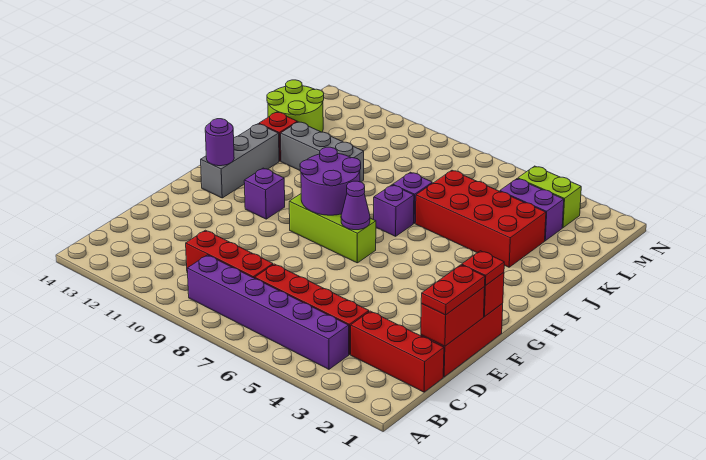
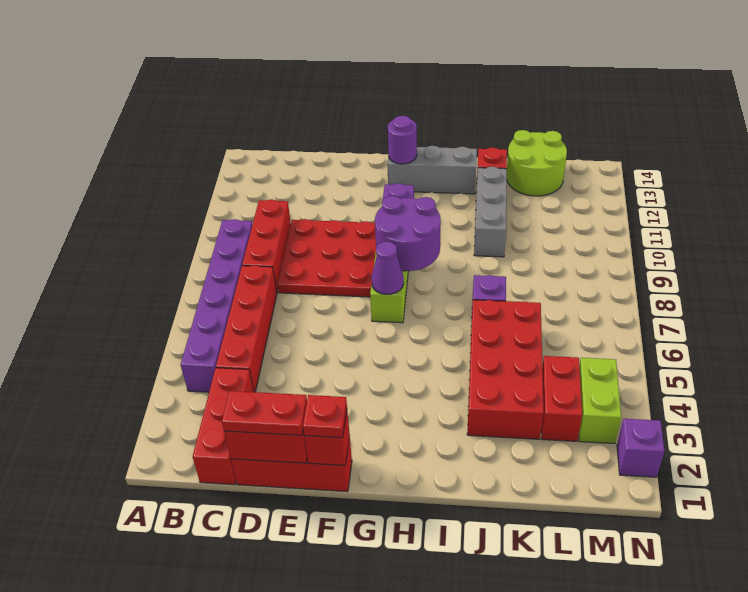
none -> red 3x3 plate [278,219,376,297]
purple 1x1 brick [373,185,414,236] -> purple 1x1 brick moved to [617,419,664,477]
purple 1x2 brick [500,179,564,241] -> red 1x2 brick [541,356,582,441]

